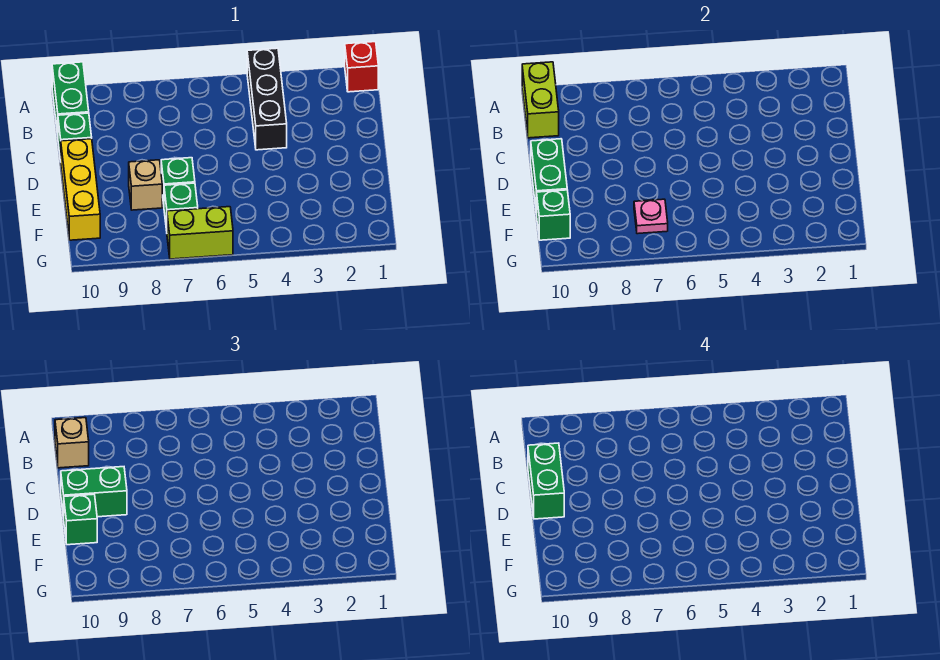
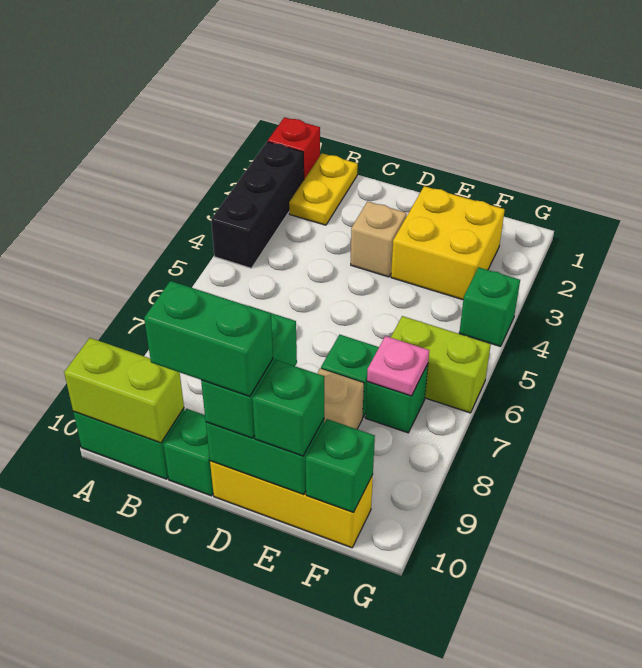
black 1x3 brick [247,48,287,150] -> black 1x3 brick turned to [211,142,304,268]
none -> yellow 1x2 plate [289,153,358,225]
tan 1x1 brick [55,418,89,468] -> tan 1x1 brick moved to [351,201,406,277]
none -> yellow 2x2 brick [391,186,505,300]
none -> green 1x1 brick [459,267,520,347]
lime 1x2 brick [167,207,233,259] -> lime 1x2 brick turned to [391,316,491,413]

